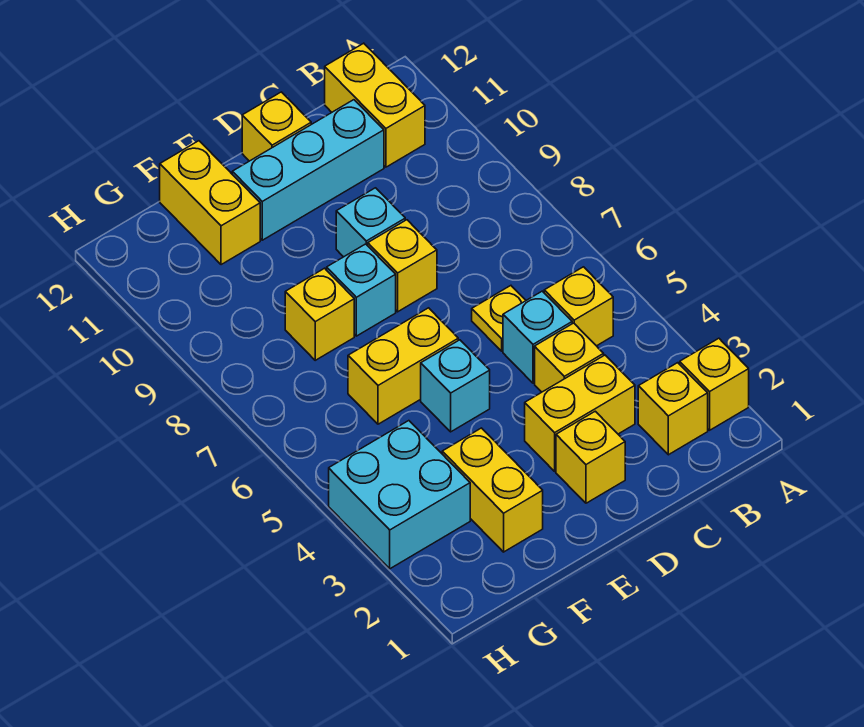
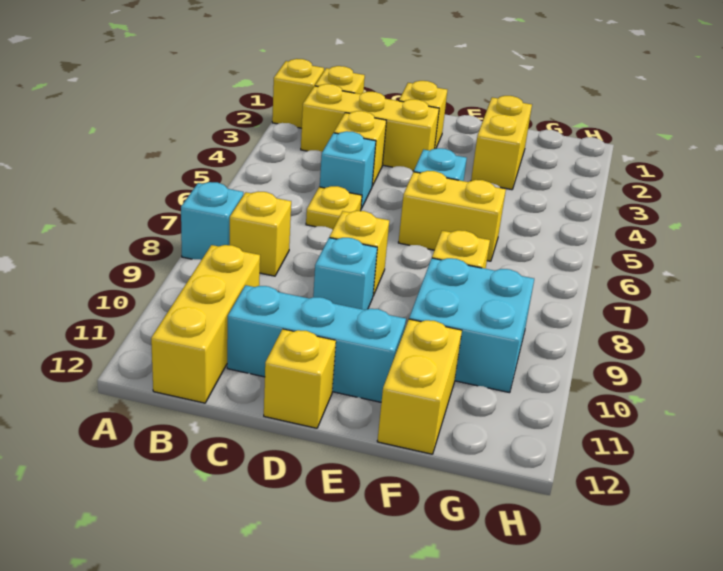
yellow 1x1 brick [544,267,613,346] -> yellow 1x1 brick moved to [230,192,291,276]
yellow 1x2 brick [325,43,425,167] -> yellow 1x3 brick [151,245,260,403]
yellow 1x2 brick [525,355,635,471] -> yellow 1x3 brick [301,84,439,171]
cyan 1x1 brick [327,244,396,336] -> cyan 1x1 brick moved to [181,182,243,260]
cyan 2x2 brick [329,421,470,569] -> cyan 2x2 brick moved to [409,258,534,393]

